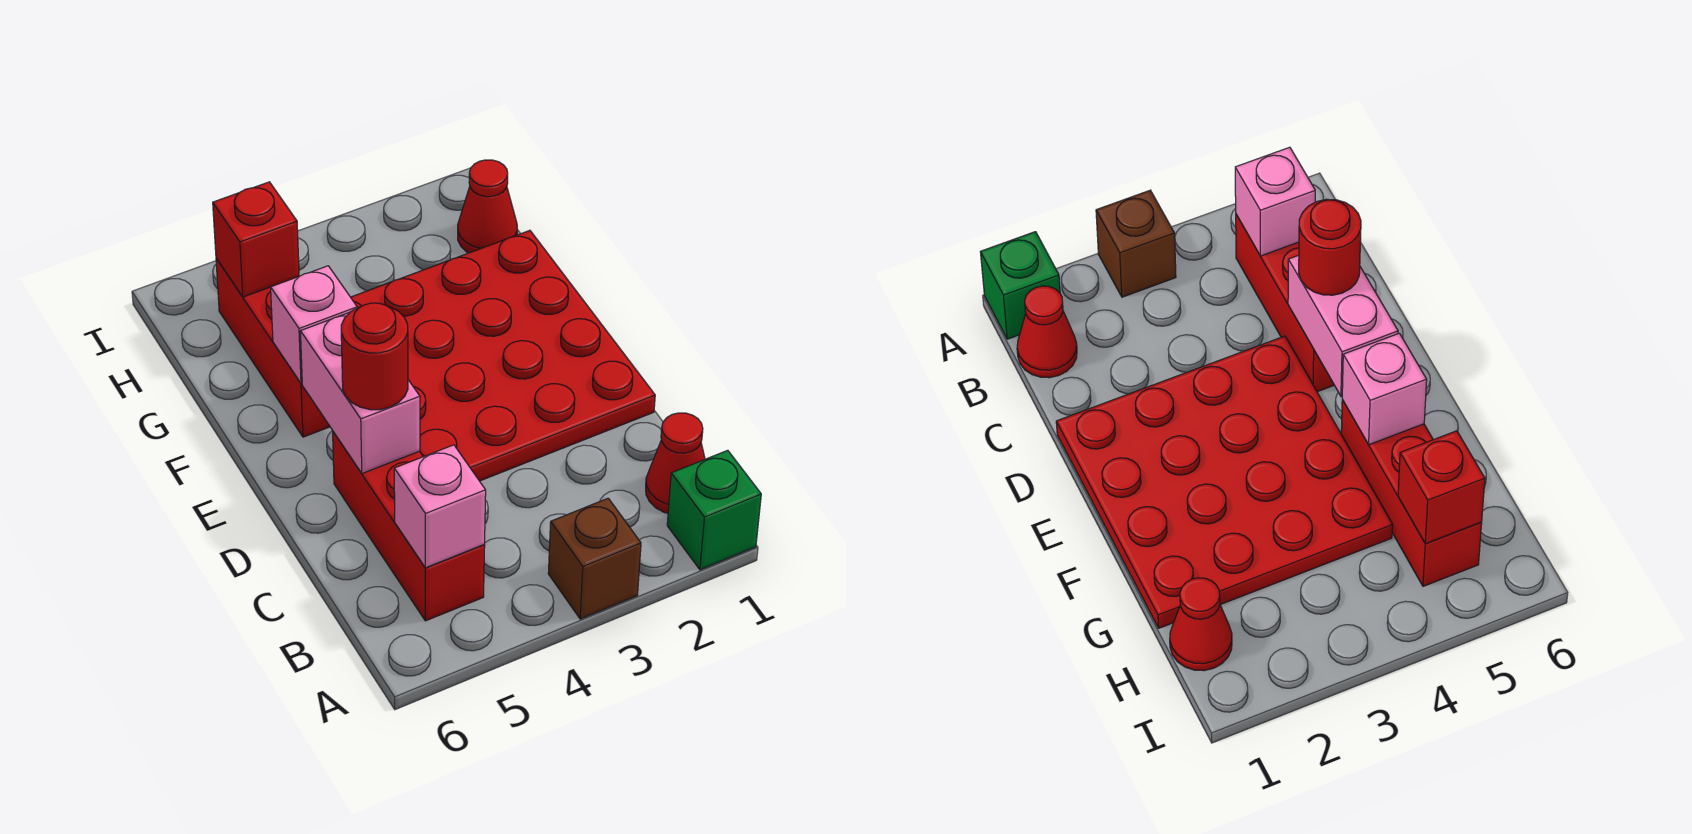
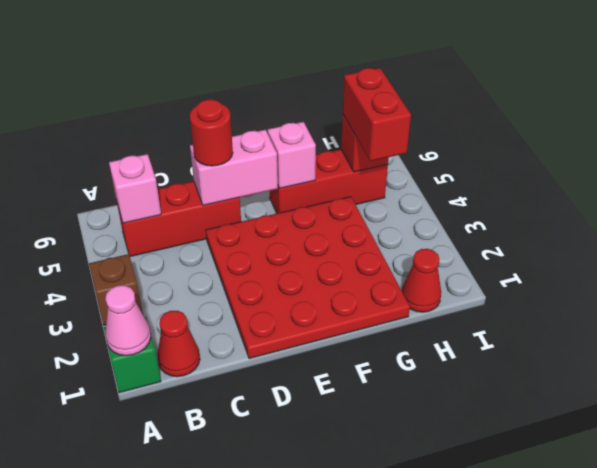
none -> pink 1x1 cone [106,285,151,356]
none -> red 1x2 brick [343,68,411,161]

